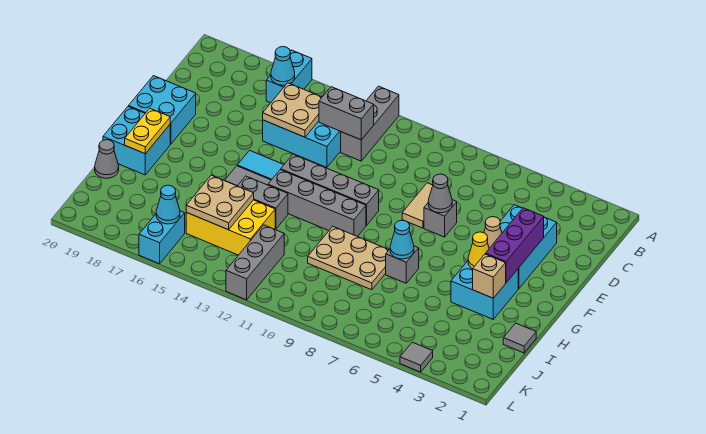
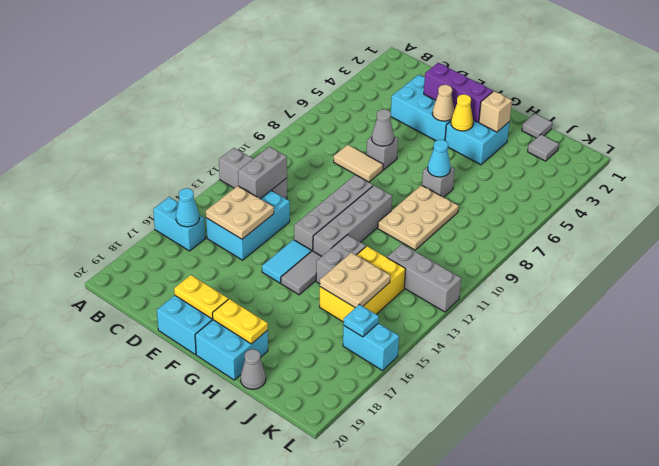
none -> yellow 1x2 plate [174,275,228,319]
cyan 1x1 cone [156,185,180,224] -> cyan 1x1 plate [344,304,379,337]
grey 1x1 tile [400,342,433,372] -> grey 1x1 tile moved to [528,134,559,161]

